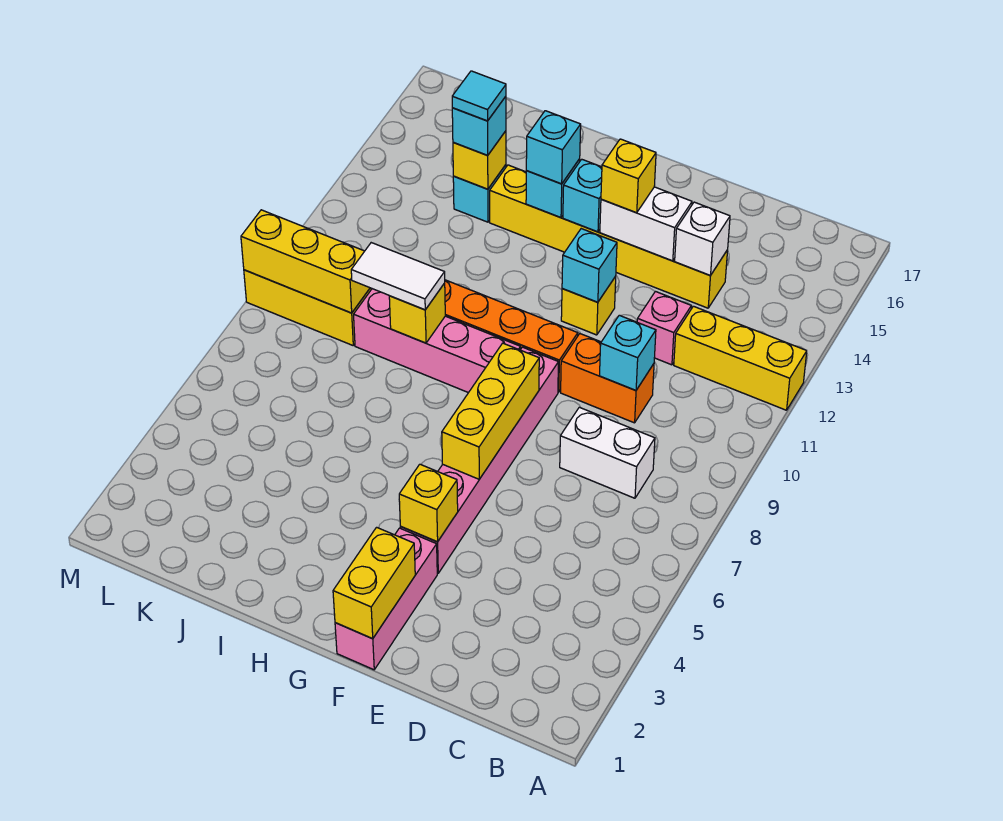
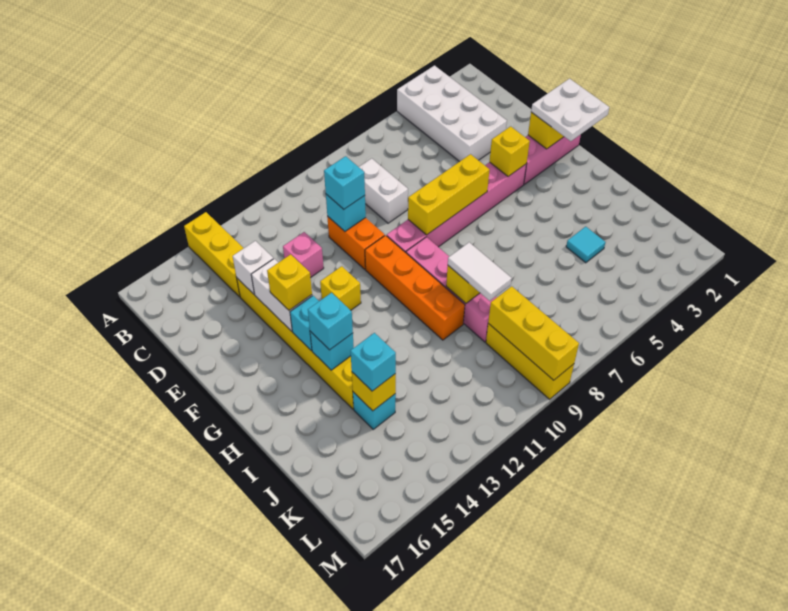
none -> white 2x4 brick [397,66,507,162]
yellow 1x3 brick [674,306,807,410] -> yellow 1x3 brick moved to [184,212,244,297]
none -> white 2x2 plate [531,79,609,141]
cyan 1x1 brick [562,229,617,302] -> cyan 1x1 brick moved to [324,156,365,209]
cyan 1x1 tile [452,71,506,121] -> cyan 1x1 tile moved to [566,227,606,263]

